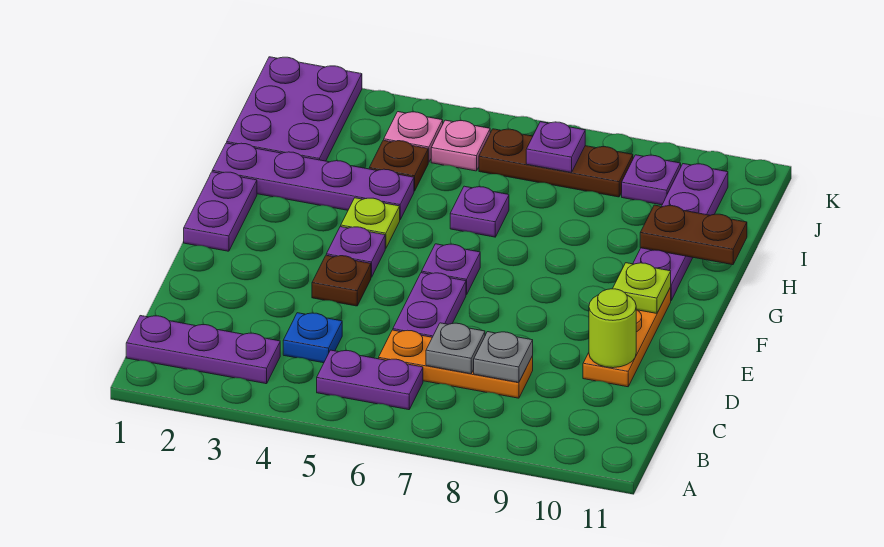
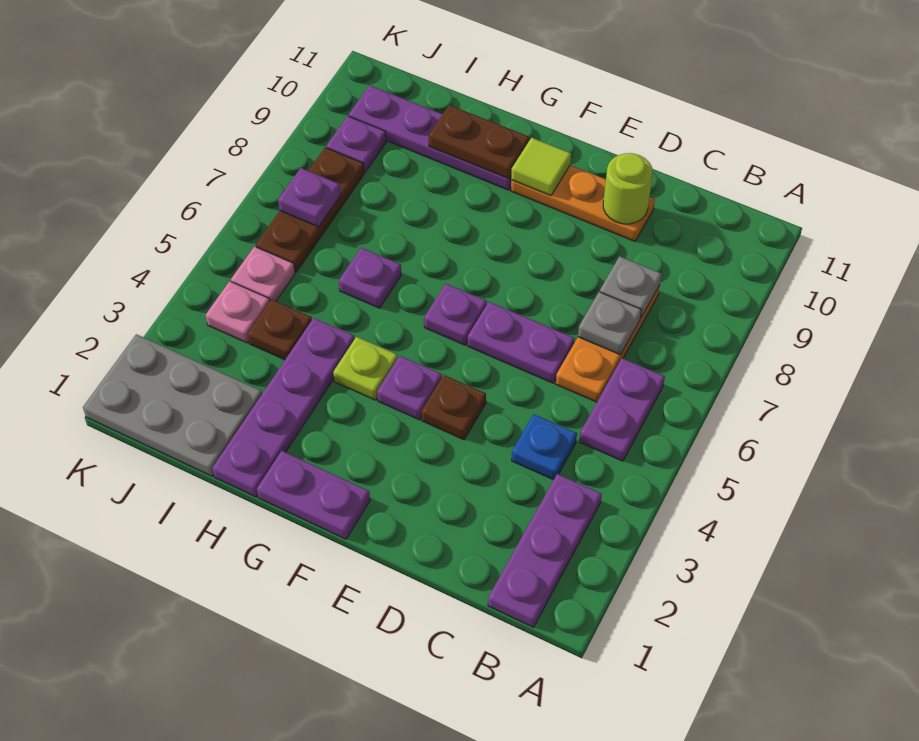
lime 1x1 plate [613,263,671,313] -> lime 1x1 tile [511,138,571,196]
brown 1x2 plate [640,205,747,265] -> brown 1x2 plate turned to [429,105,529,179]
purple 2x3 plate [227,57,362,161] -> grey 2x3 plate [83,334,262,476]

